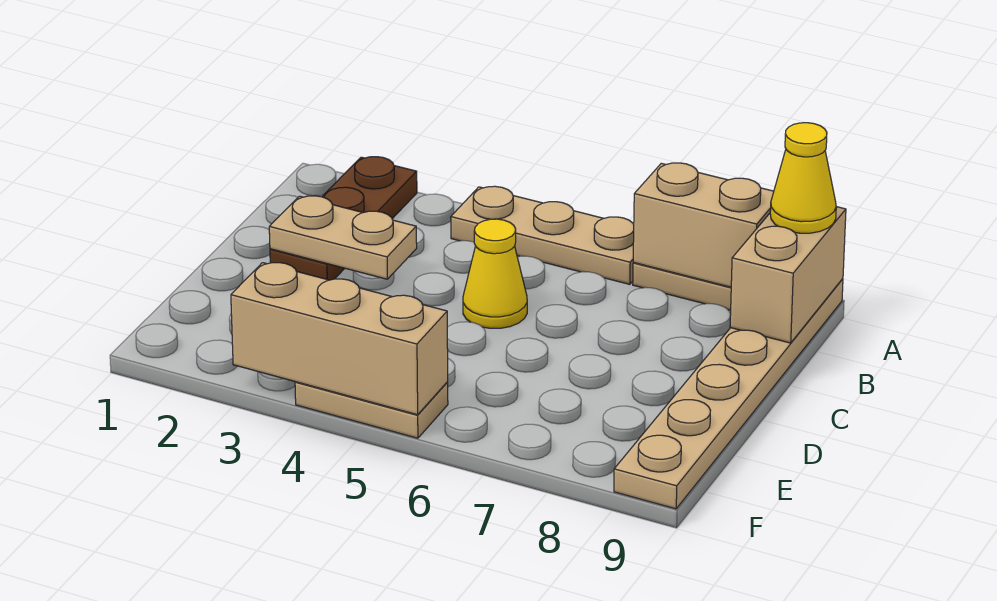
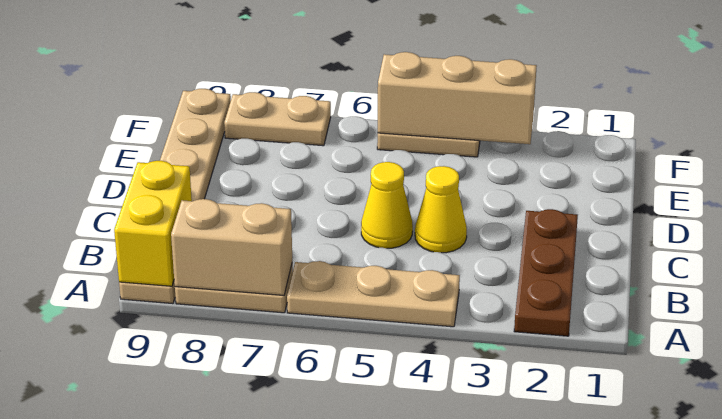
tan 1x2 brick [730,207,846,343] -> yellow 1x2 brick [114,161,192,286]
yellow 1x1 cone [770,123,836,233] -> yellow 1x1 cone moved to [415,166,467,253]
tan 1x2 plate [269,196,417,279] -> tan 1x2 plate moved to [224,92,331,146]

